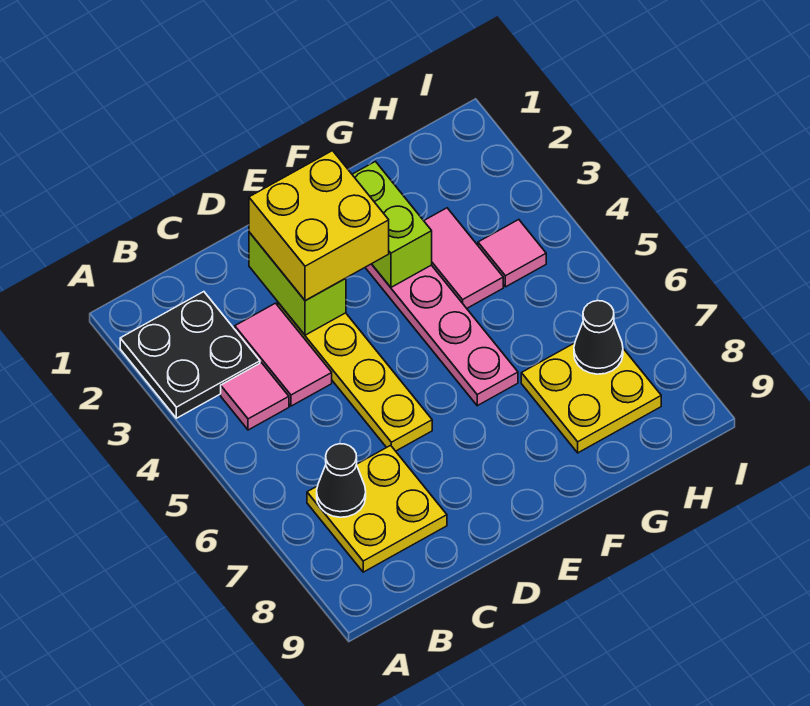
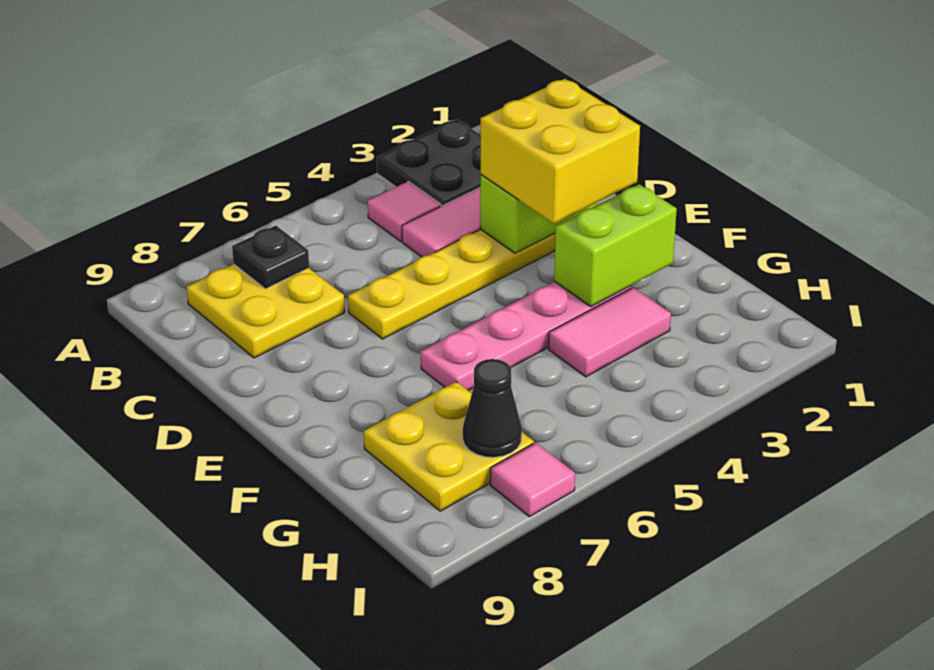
black 1x1 cone [317,444,366,517] -> black 1x1 plate [232,226,309,289]
pink 1x1 tile [478,220,546,287] -> pink 1x1 tile moved to [490,442,575,517]

